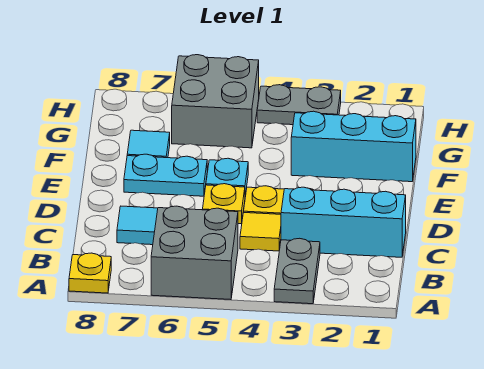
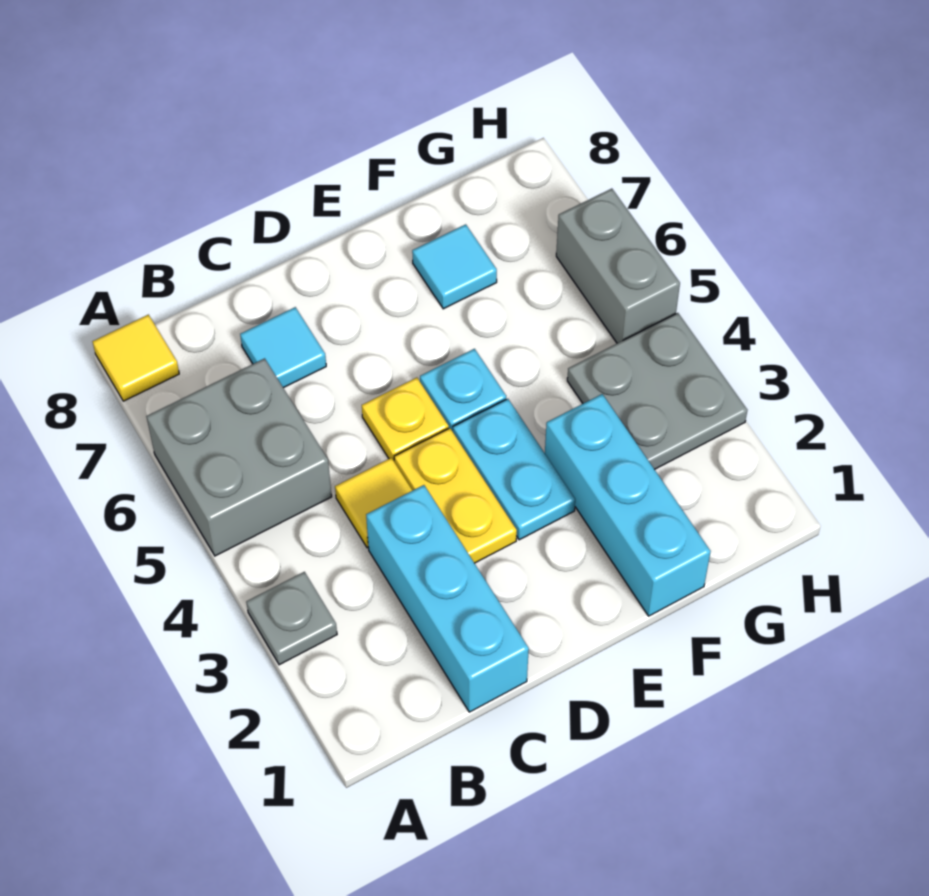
grey 1x2 plate [274,238,320,304] -> grey 1x1 plate [246,572,337,665]
yellow 1x1 plate [69,253,111,293] -> yellow 1x1 tile [92,315,179,401]
cyan 1x2 plate [124,154,207,196] -> cyan 1x2 plate moved to [453,399,575,540]
grey 2x2 brick [172,55,259,148] -> grey 1x2 brick [556,189,680,343]
grey 1x2 plate [257,85,341,125] -> grey 2x2 plate [567,313,747,469]

